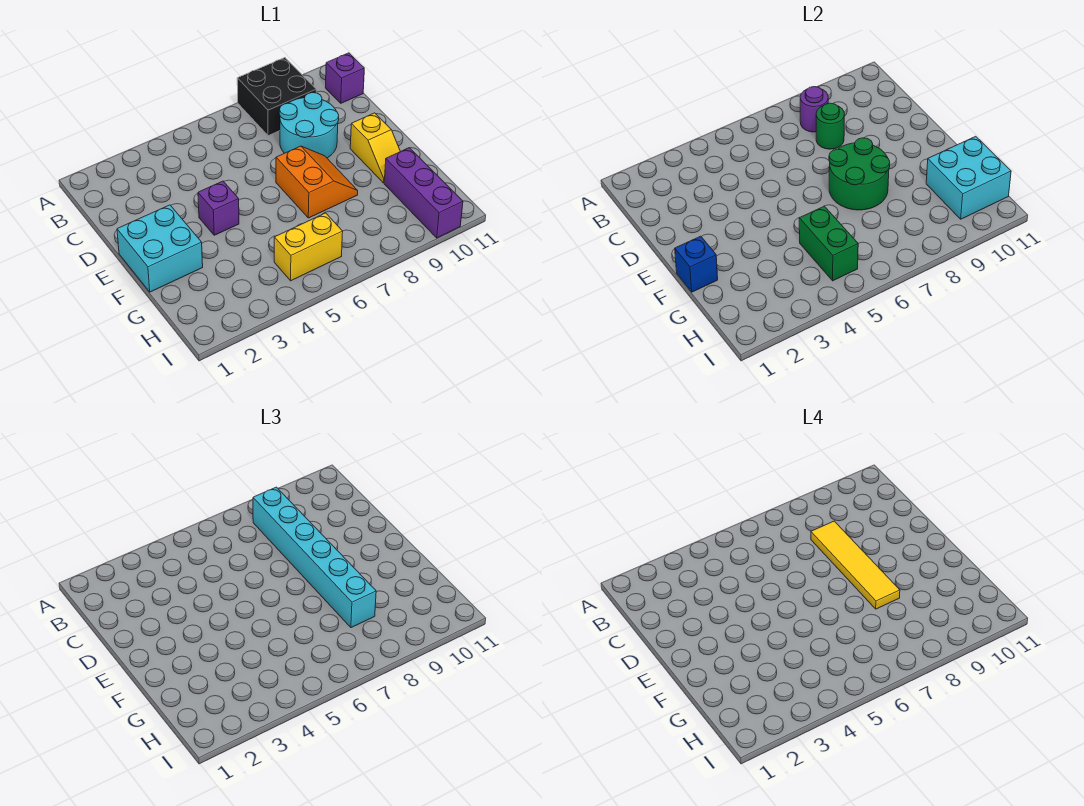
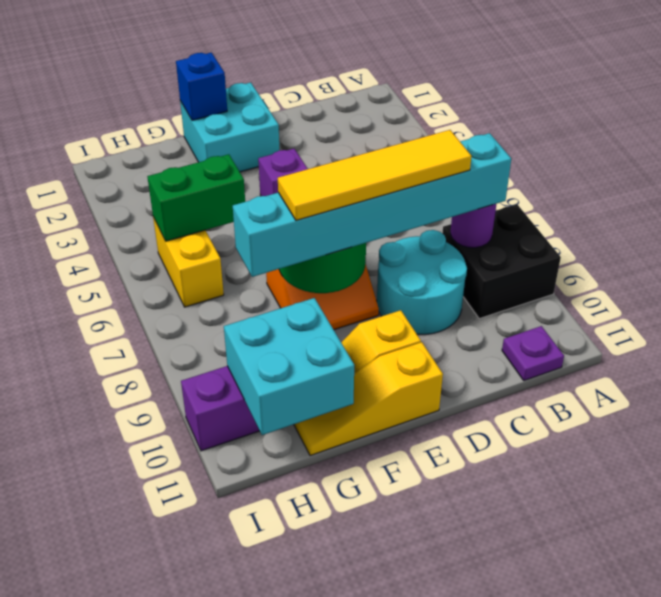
purple 1x1 brick [325,53,364,103] -> purple 1x1 plate [502,326,564,381]
green 1x1 round brick [816,103,845,149] -> none
none -> yellow 1x3 slope [294,342,443,456]

